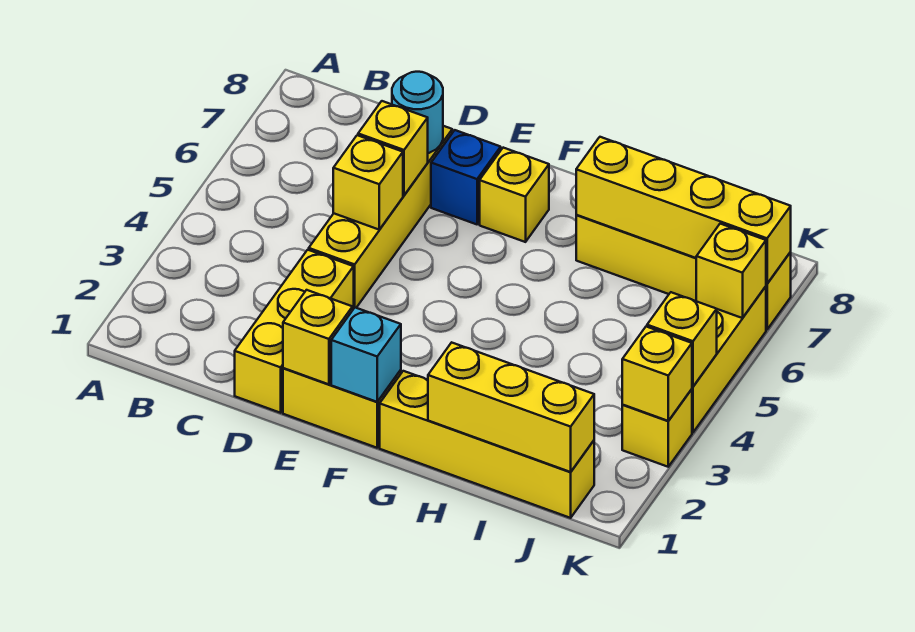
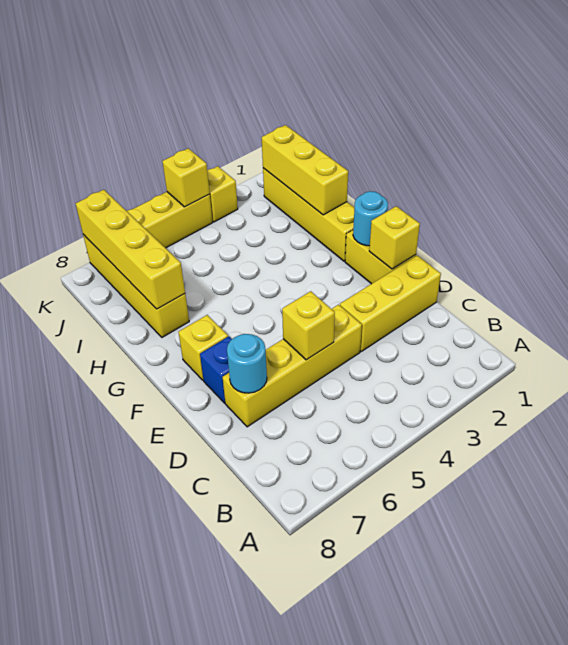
yellow 1x1 brick [358,101,428,195] -> none
cyan 1x1 brick [331,308,401,402] -> cyan 1x1 round brick [353,191,388,246]
yellow 1x1 brick [622,327,692,421] -> none
yellow 1x1 brick [696,224,766,318] -> none

